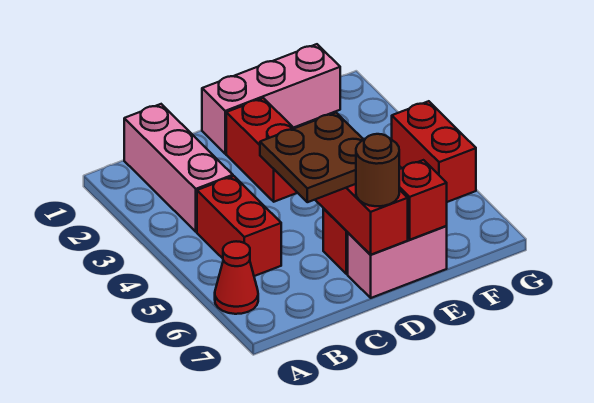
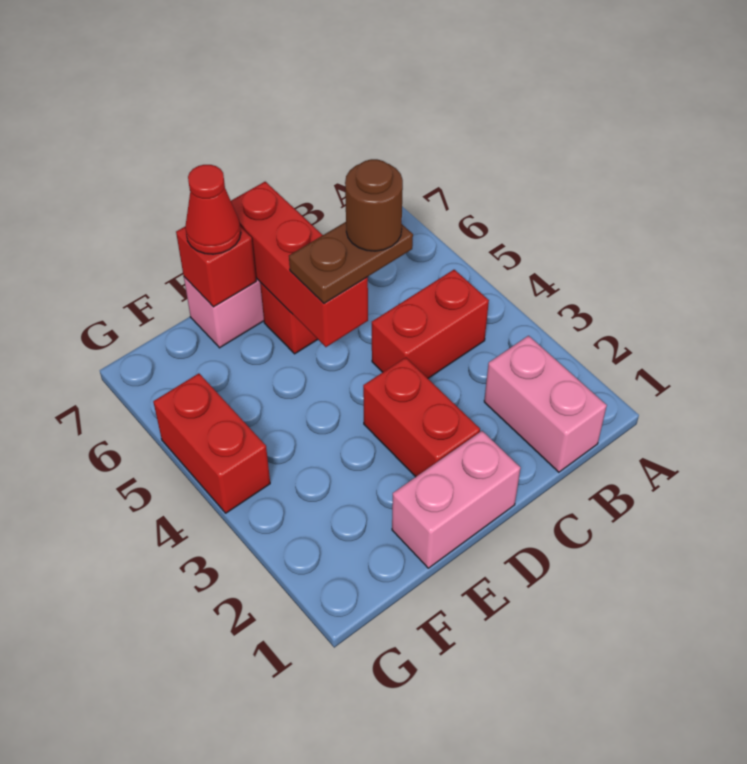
red 1x1 cone [215,241,258,314] -> red 1x1 cone moved to [185,165,241,254]
pink 1x3 brick [124,104,233,232] -> pink 1x2 brick [484,336,607,472]
red 1x2 brick [197,176,281,276] -> red 1x2 brick turned to [372,270,489,378]
brown 2x2 plate [260,113,364,202] -> brown 1x2 plate [289,222,413,303]
pink 1x3 brick [202,44,340,154] -> pink 1x2 brick [392,431,521,568]
brown 1x1 round brick [356,134,399,206] -> brown 1x1 round brick moved to [345,159,403,251]

